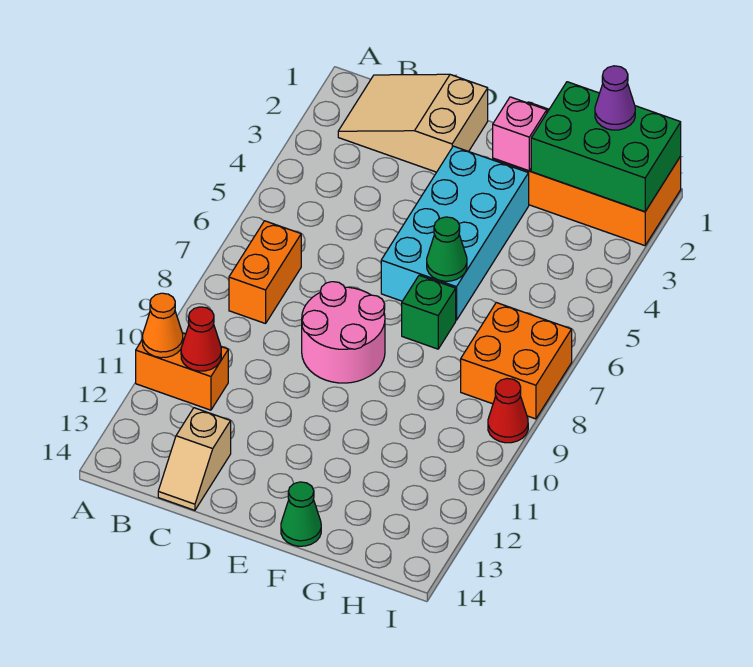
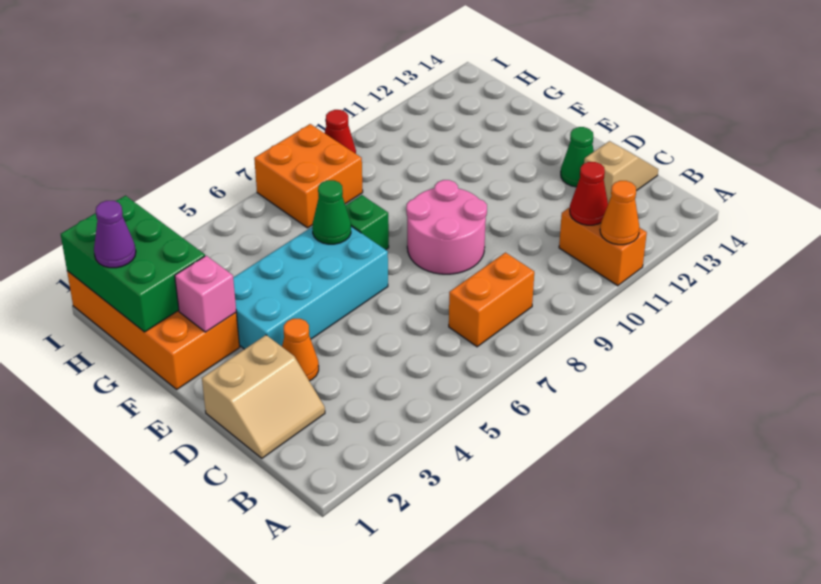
tan 2x3 slope [338,74,488,172] -> tan 2x2 slope [202,335,325,458]
none -> orange 1x1 cone [282,319,319,381]
green 1x1 cone [281,482,321,546] -> green 1x1 cone moved to [561,127,594,187]

